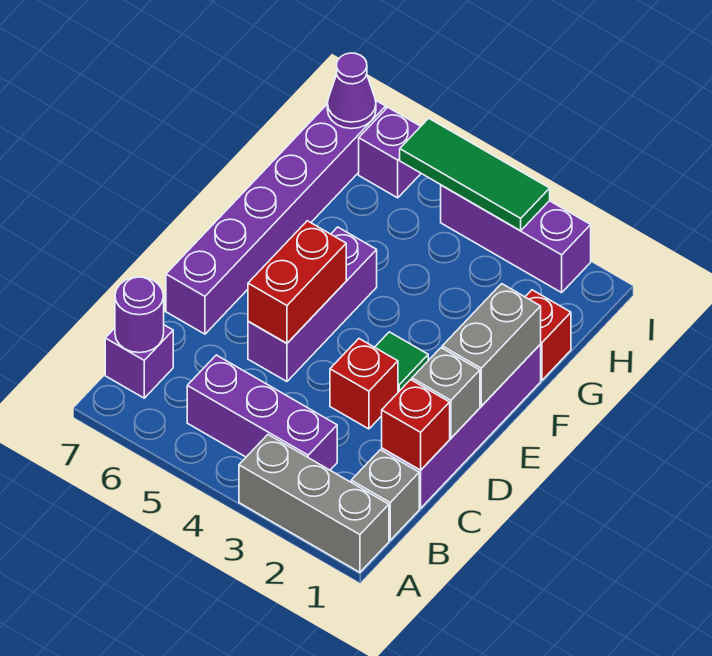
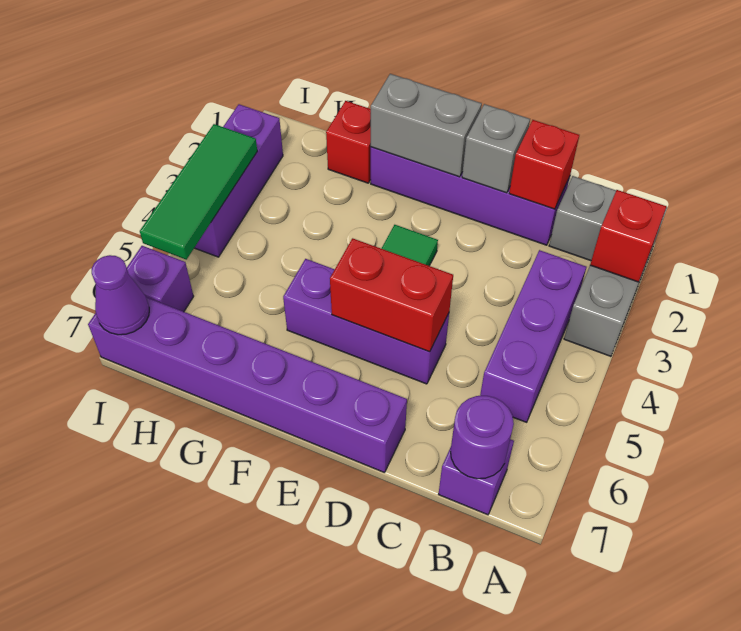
red 1x1 brick [330,339,398,429] -> red 1x1 brick moved to [590,190,667,282]

